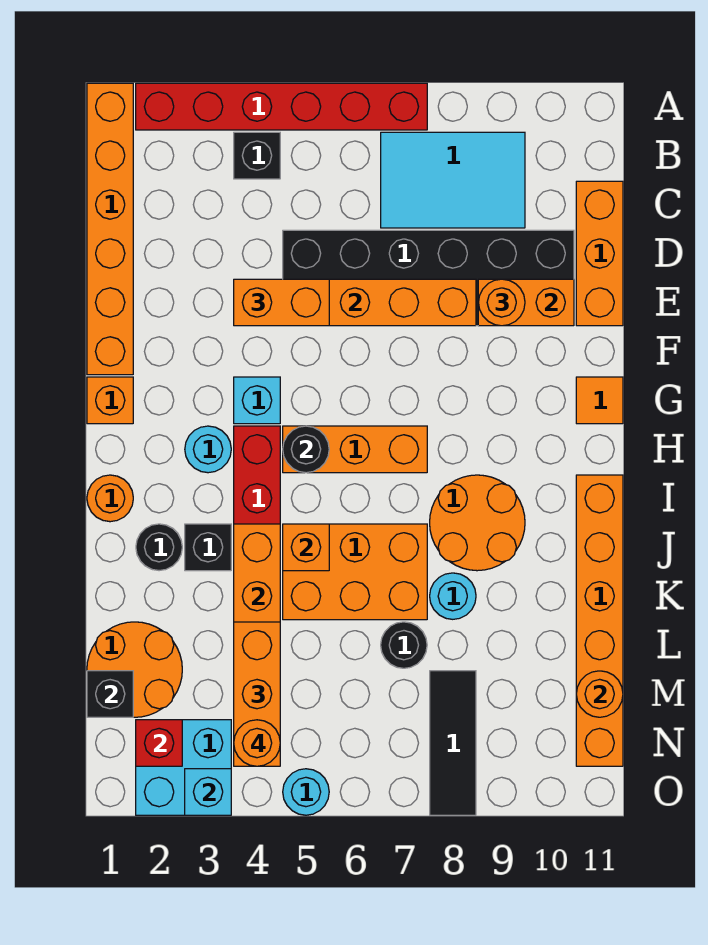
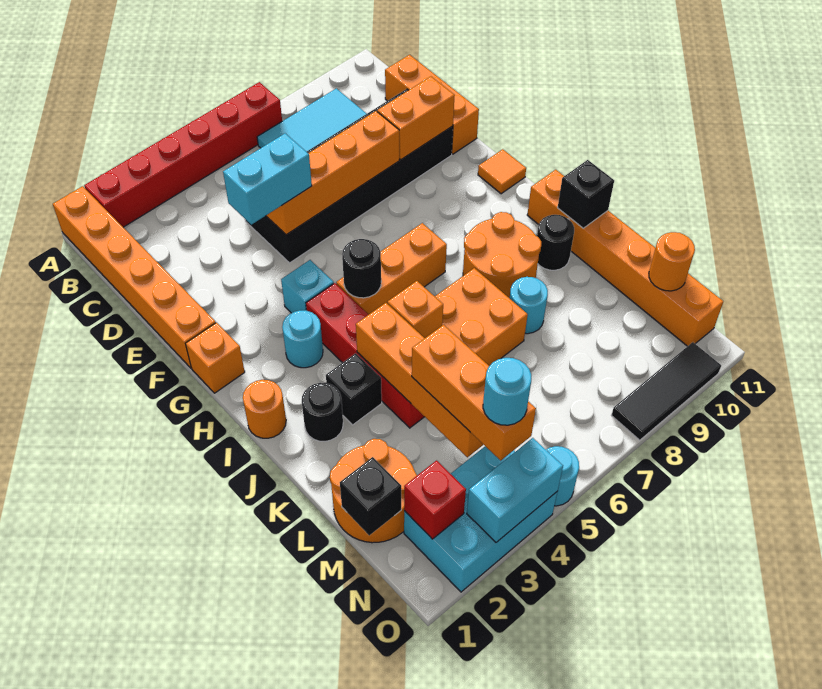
black 1x1 brick [234,132,280,179] -> black 1x1 brick moved to [558,160,614,228]
orange 1x2 brick [234,279,329,326] -> cyan 1x2 brick [223,134,312,225]
orange 1x1 round brick [478,279,525,326] -> none
black 1x1 round brick [381,622,427,668] -> black 1x1 round brick moved to [537,215,574,270]
black 1x3 tile [430,671,476,815] -> black 1x3 tile turned to [611,342,721,440]
cyan 2x2 brick [136,720,231,815] -> cyan 2x3 brick [404,446,557,592]
orange 1x1 round brick [234,720,280,766] -> cyan 1x1 round brick [483,358,531,425]
cyan 1x1 brick [185,769,231,815] -> cyan 1x2 brick [467,438,563,542]

